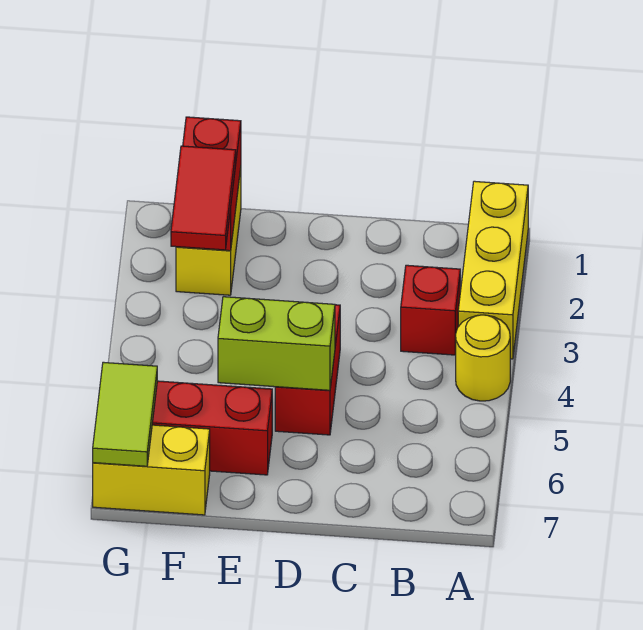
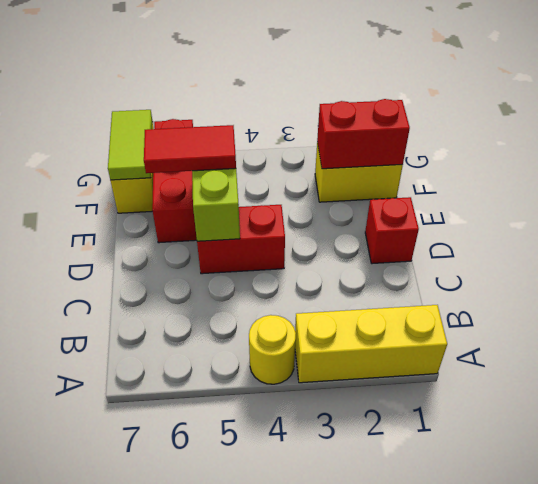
red 1x1 brick [401,265,460,355] -> red 1x1 brick moved to [365,197,419,264]
red 1x2 tile [171,146,236,250] -> red 1x2 tile moved to [144,125,236,173]
lime 1x2 tile [93,362,157,466] -> lime 1x2 tile turned to [108,110,153,180]

